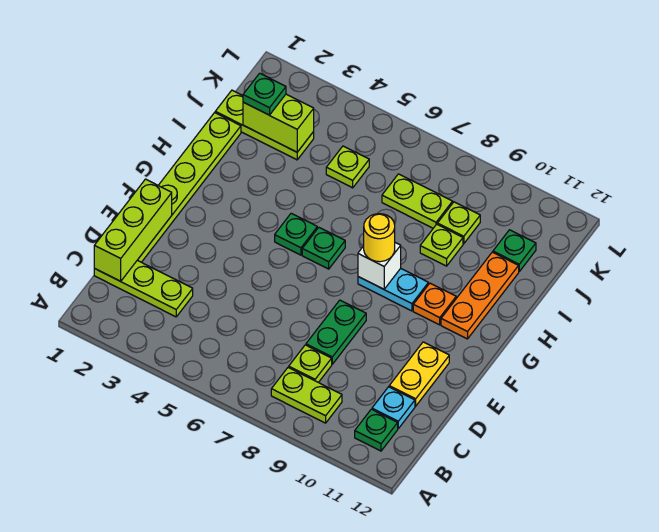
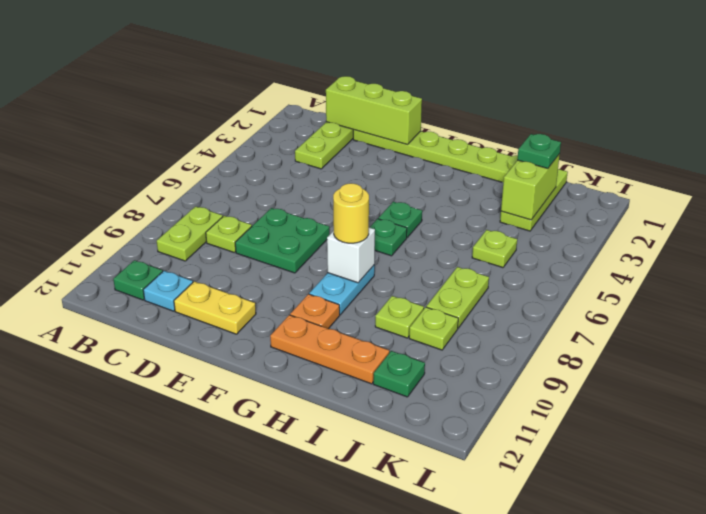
green 1x2 plate [306,300,366,364] -> green 2x2 plate [235,208,329,273]

